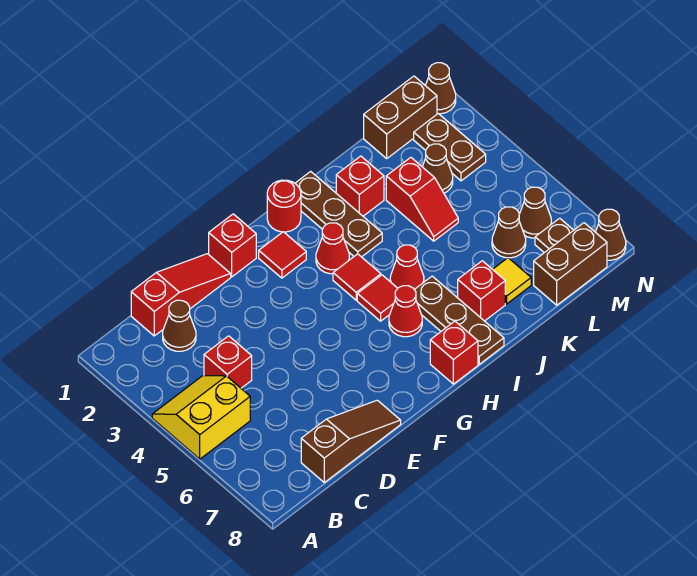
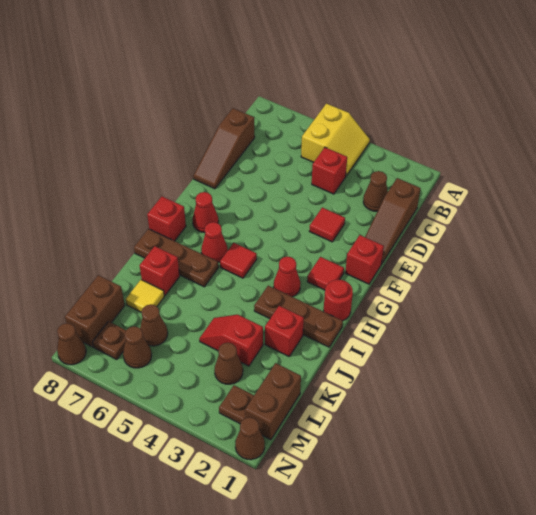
red 1x3 slope [131,254,231,336] -> brown 1x3 slope [365,178,421,264]
red 1x1 tile [333,254,381,300] -> red 1x1 tile moved to [309,208,345,242]
red 1x1 cone [390,245,424,289] -> red 1x1 cone moved to [192,192,218,232]
brown 1x2 plate [414,114,486,181] -> brown 1x1 plate [219,385,254,424]

